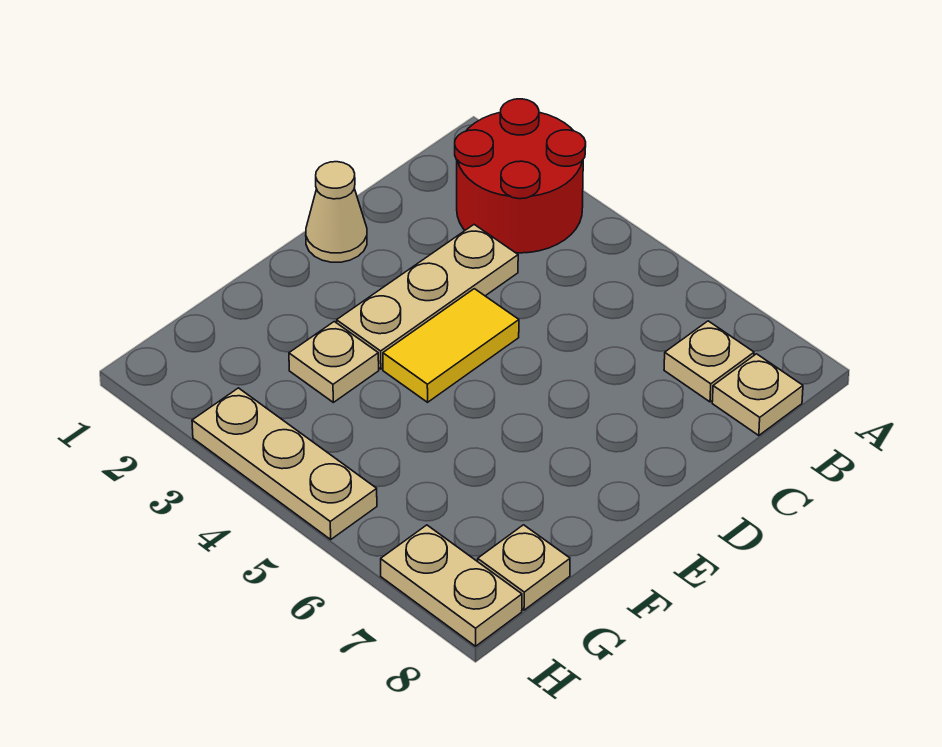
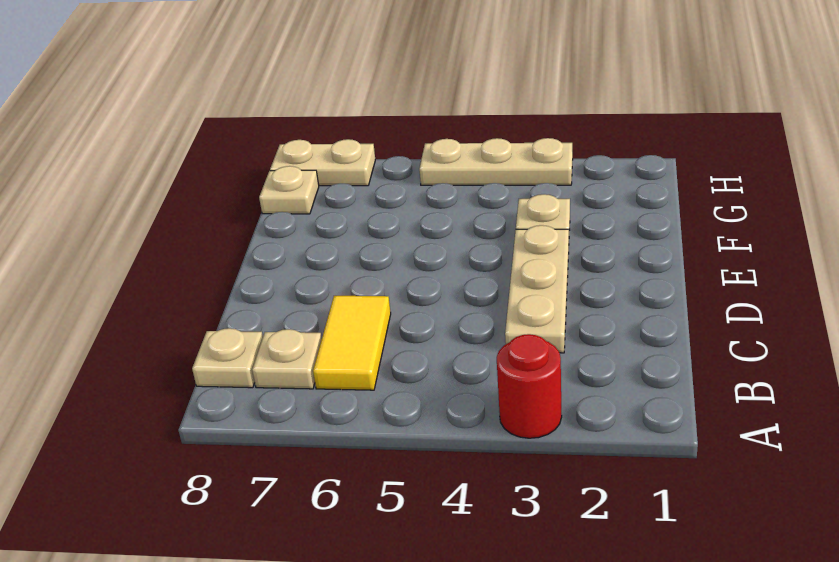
red 2x2 round brick [455,99,586,253] -> red 1x1 round brick [497,334,562,438]
tan 1x1 cone [306,162,367,262] -> none
yellow 1x2 tile [383,289,519,402] -> yellow 1x2 tile moved to [313,296,391,390]

